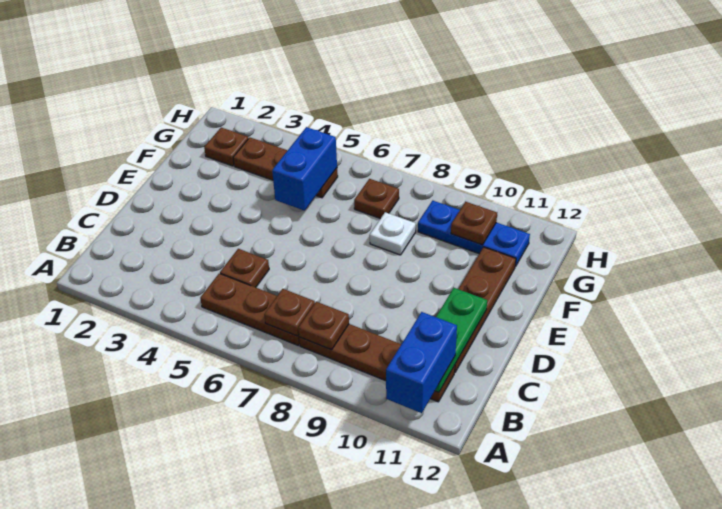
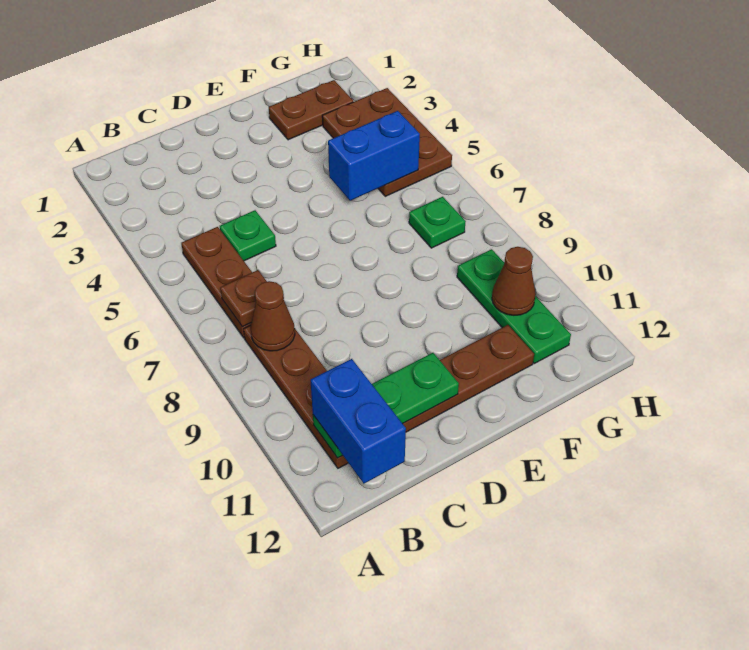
blue 1x2 brick [386,312,457,413] -> blue 1x2 brick turned to [310,359,406,484]
brown 1x1 plate [298,302,349,350] -> brown 1x1 cone [251,281,295,351]
brown 1x1 plate [220,249,269,287] -> green 1x1 plate [220,210,276,261]
white 1x1 plate [370,212,416,255] -> none
brown 1x1 plate [204,128,248,166] -> brown 1x2 plate [269,80,353,140]
brown 1x3 plate [233,138,338,198] -> brown 2x3 plate [322,88,452,196]
brown 1x1 plate [354,179,399,219] -> green 1x1 plate [409,197,466,248]
blue 1x3 plate [418,201,530,266] -> green 1x3 plate [457,249,571,363]
brown 1x1 plate [451,202,497,245] -> brown 1x1 cone [492,247,536,315]

